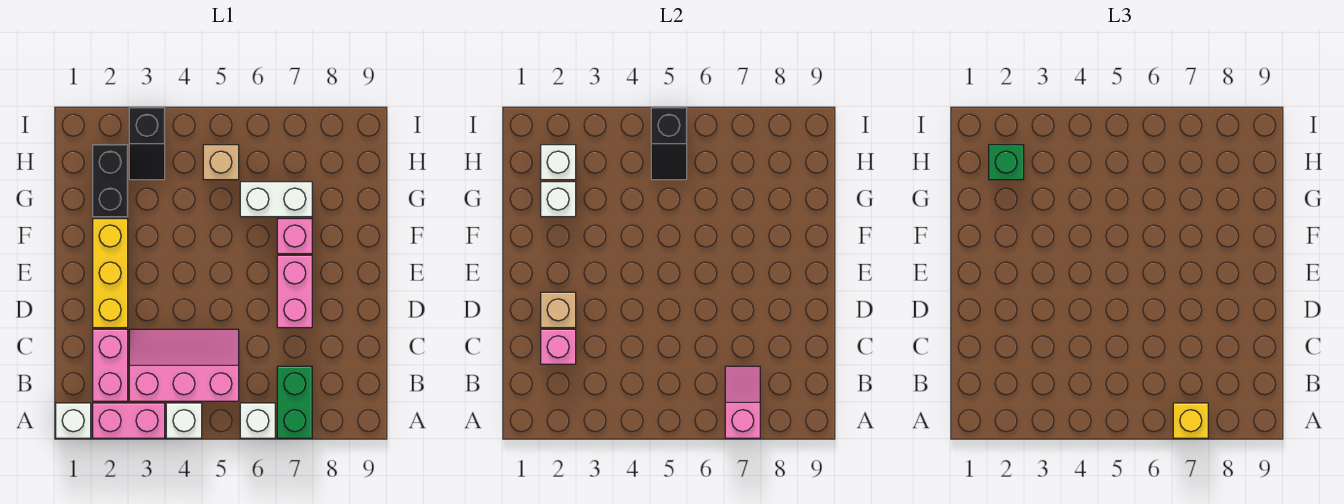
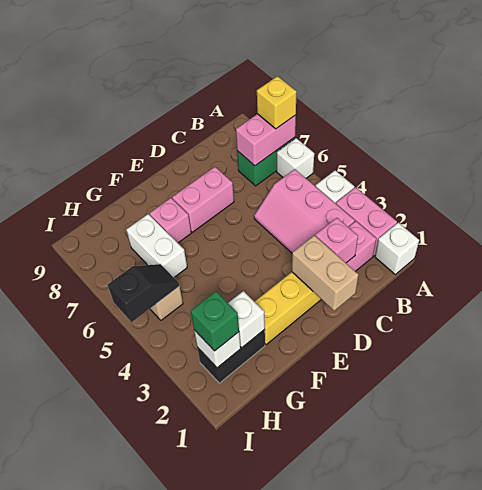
pink 1x2 slope [725,366,760,438] -> pink 1x2 brick [236,114,296,166]
tan 1x1 brick [541,292,576,328] -> tan 1x2 brick [292,235,359,311]
black 1x2 slope [129,108,165,180] -> none

